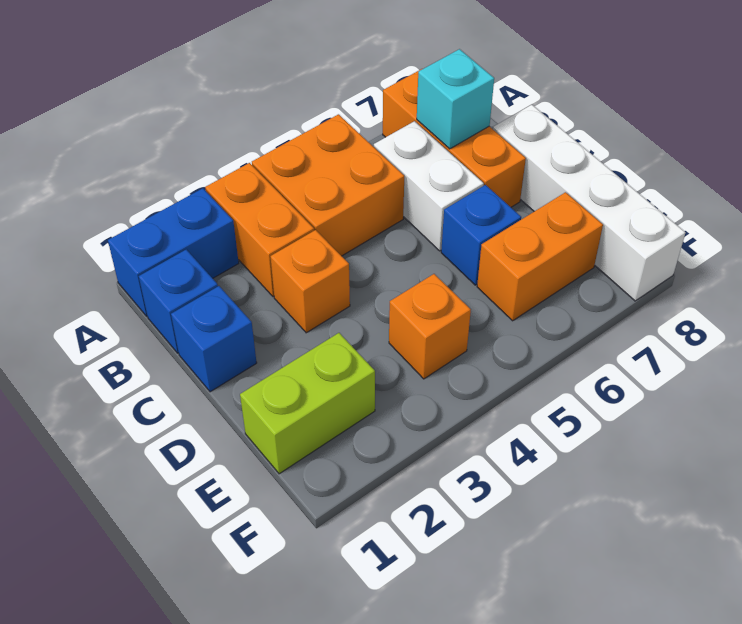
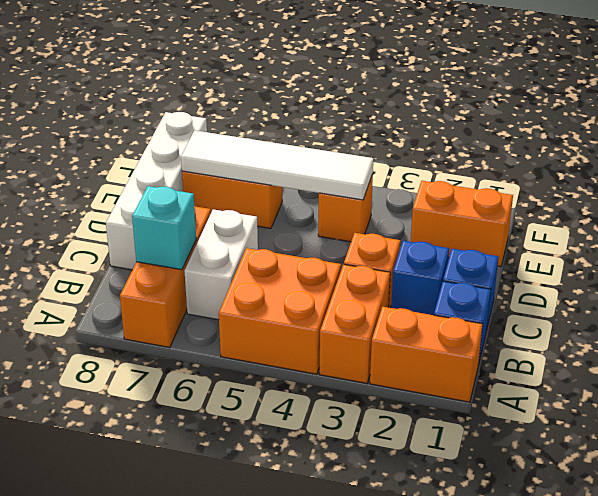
blue 1x2 brick [108,188,239,316] -> orange 1x2 brick [370,307,483,402]
blue 1x1 brick [441,185,521,285] -> blue 1x1 brick moved to [391,241,449,315]
lime 1x2 brick [240,333,375,474] -> orange 1x2 brick [411,181,513,267]
none -> white 1x4 tile [181,130,373,200]

